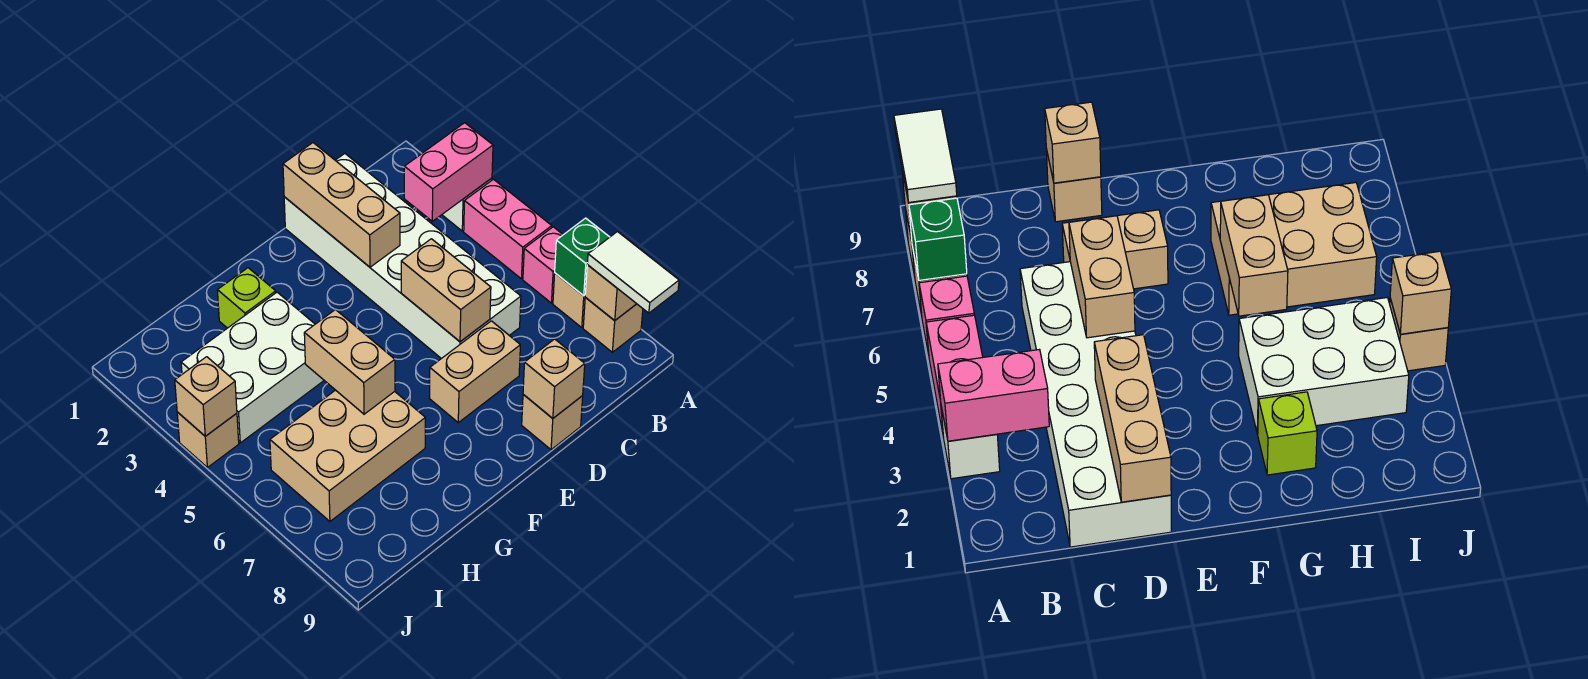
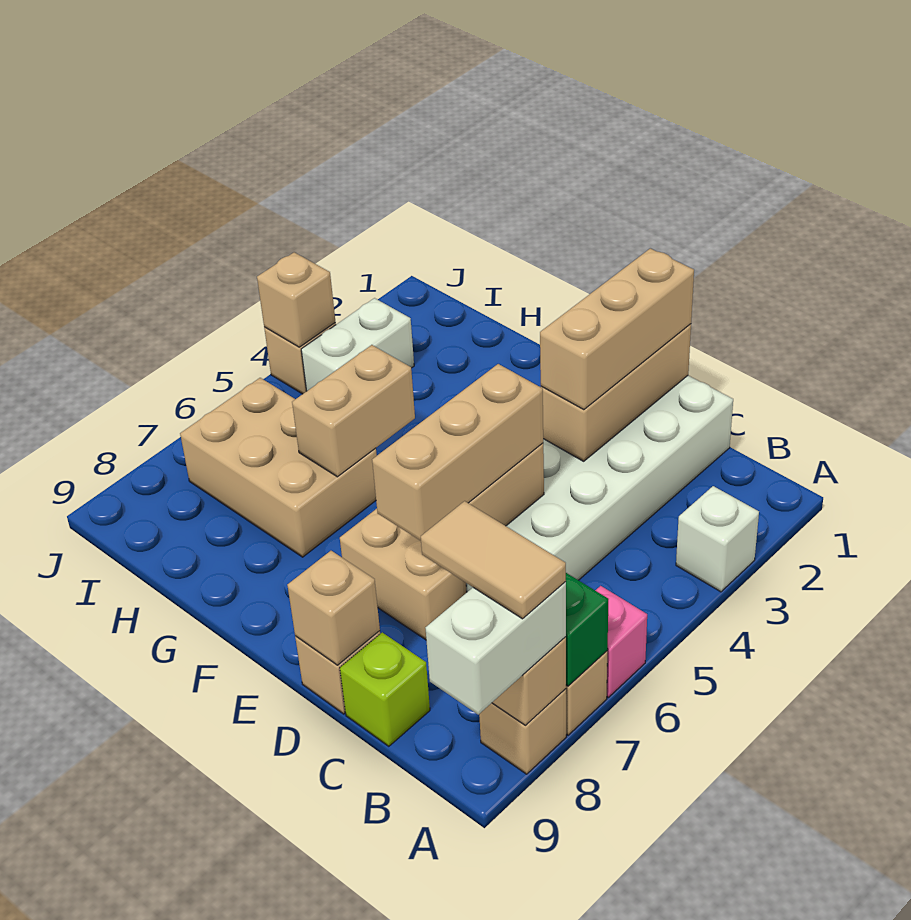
pink 1x2 brick [404,123,493,221] -> none
pink 1x2 brick [464,179,552,279] -> none
white 1x2 tile [587,232,679,313] -> white 1x2 brick [426,582,566,714]
none -> tan 1x2 tile [421,501,566,619]
none -> tan 1x3 brick [540,248,694,410]
none -> tan 1x3 brick [372,364,543,541]
lime 1x1 brick [217,268,276,328] -> lime 1x1 brick moved to [340,632,430,746]
white 2x3 brick [181,292,324,443] -> white 1x2 brick [301,298,414,391]

